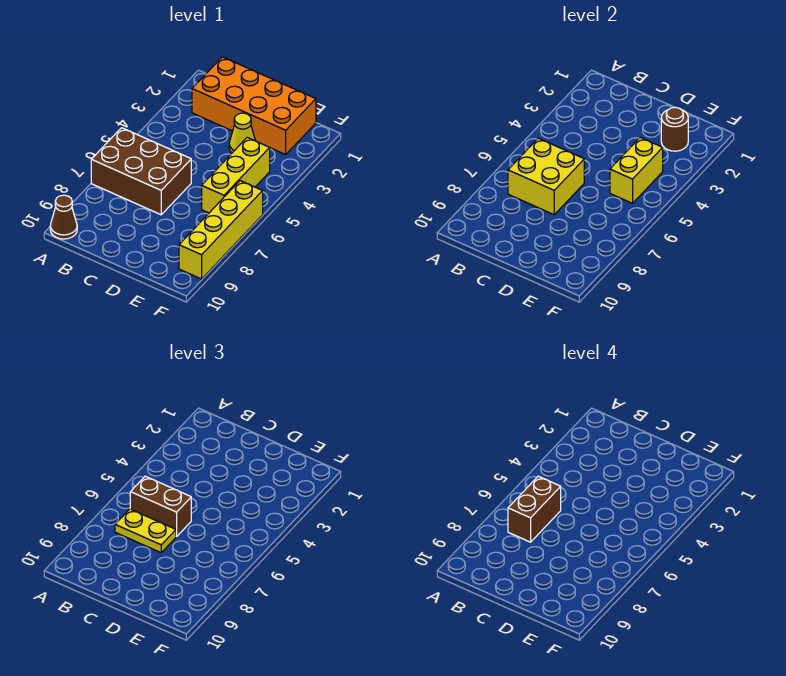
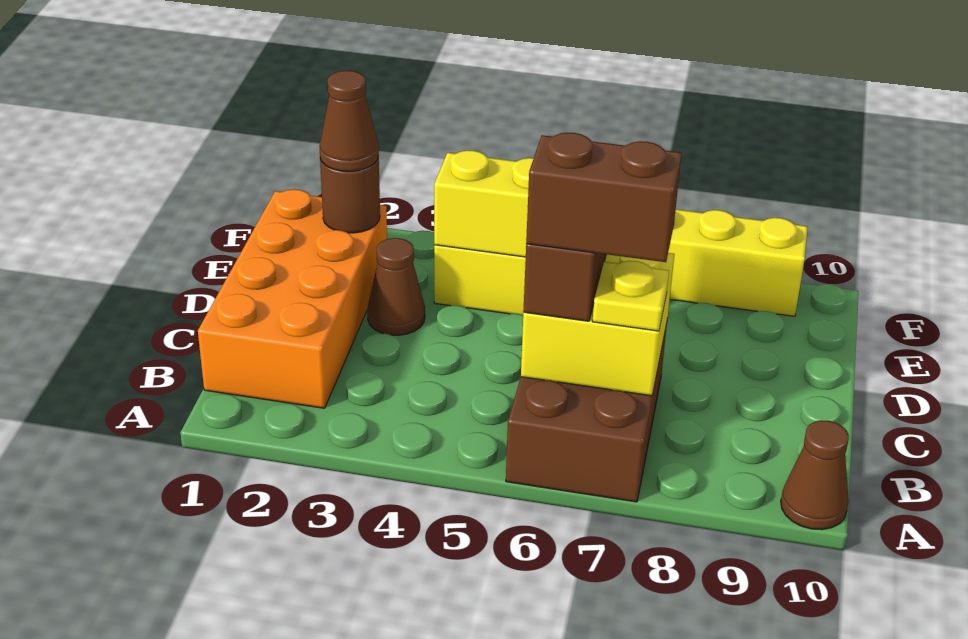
yellow 1x2 plate [115,509,176,553] -> yellow 1x1 plate [593,261,669,331]
yellow 1x1 cone [229,113,255,153] -> brown 1x1 cone [367,238,425,335]
none -> brown 1x1 cone [319,71,379,171]

